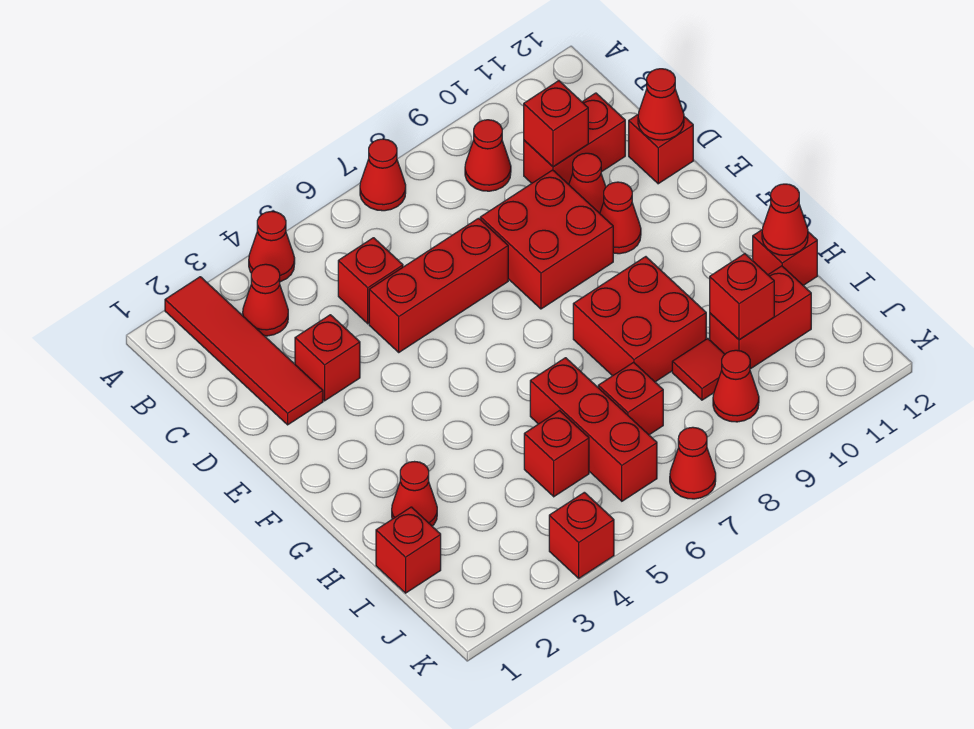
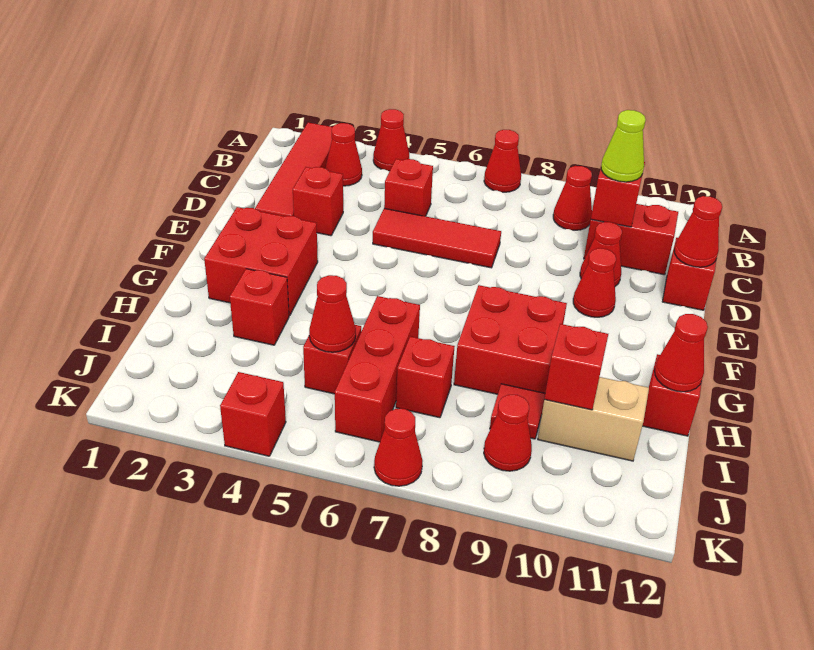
none -> lime 1x1 cone [601,110,646,182]
red 1x3 brick [369,218,508,352] -> red 1x3 tile [373,208,501,268]
red 2x2 brick [480,170,613,309] -> red 2x2 brick moved to [204,207,318,316]
red 1x1 cone [392,462,437,526] -> red 1x1 cone moved to [309,275,356,352]
red 1x1 brick [376,507,441,593] -> red 1x1 brick moved to [230,269,289,345]
red 1x2 brick [710,266,811,369] -> tan 1x2 brick [538,377,649,461]

